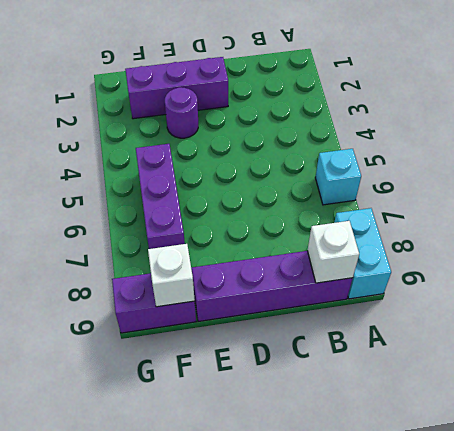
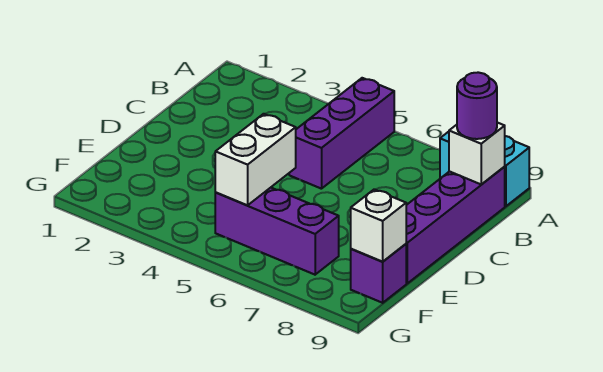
cyan 1x1 brick [315,149,361,205] -> none
purple 1x3 brick [125,57,228,119] -> purple 1x3 brick moved to [289,78,394,189]
purple 1x1 round brick [165,87,198,138] -> purple 1x1 round brick moved to [457,72,497,139]
none -> white 1x2 brick [215,114,296,205]
purple 1x2 brick [112,273,196,333] -> purple 1x1 brick [351,244,406,303]

